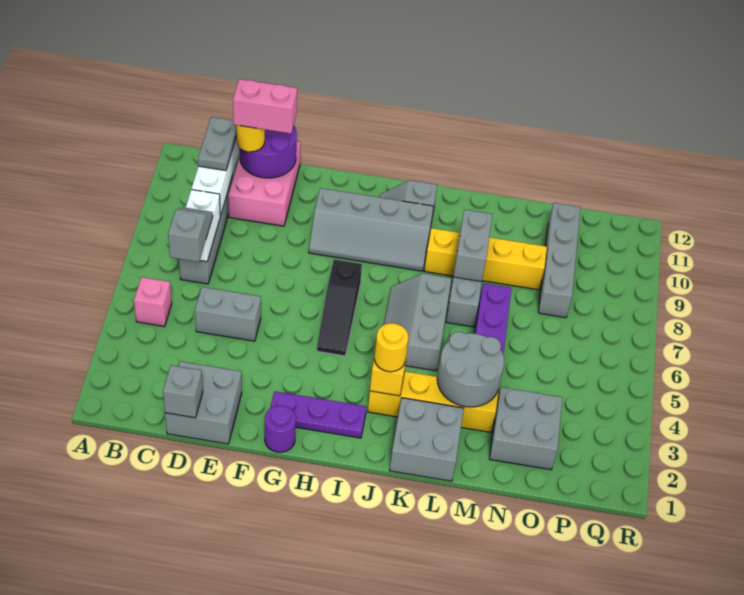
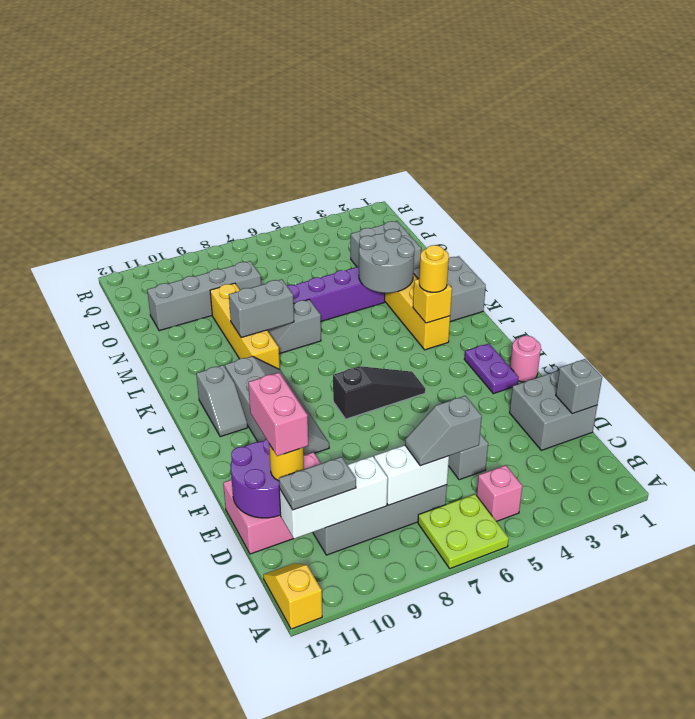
none -> lime 2x2 plate [418,494,509,569]
none -> yellow 1x2 slope [264,563,322,629]
purple 1x1 round brick [265,406,296,452] -> pink 1x1 round brick [510,336,541,382]
purple 1x3 plate [270,391,366,438] -> purple 1x2 plate [464,344,519,394]
grey 2x3 slope [384,274,452,371] -> none

